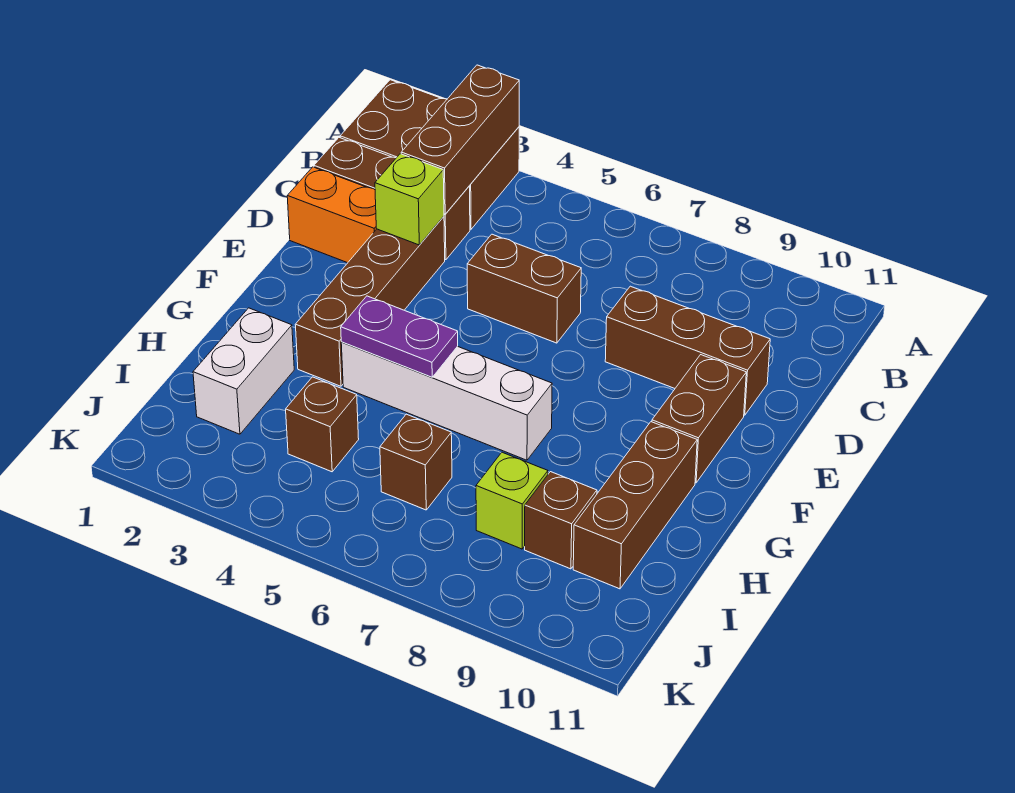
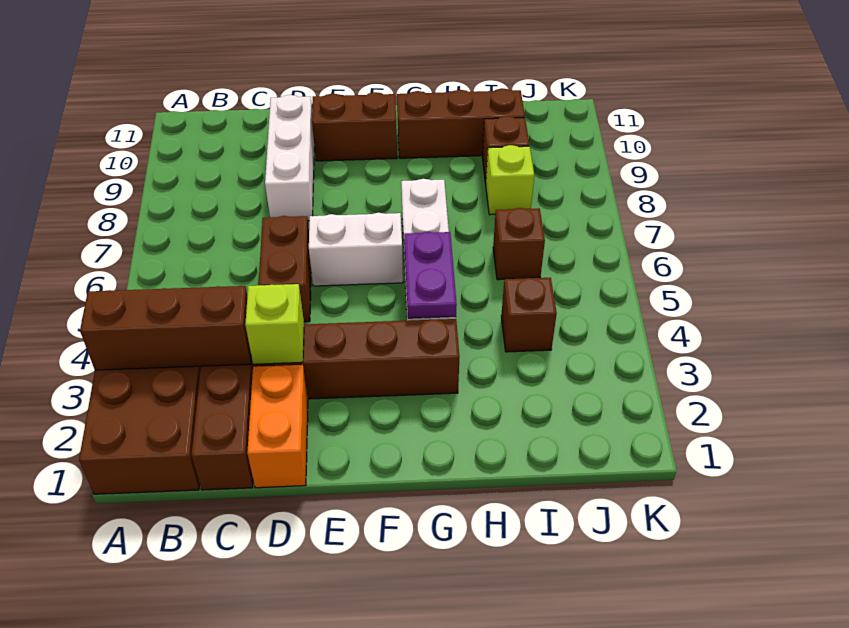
brown 1x3 brick [605,286,770,415] -> white 1x3 brick [265,95,314,221]
white 1x2 brick [193,308,294,434] -> white 1x2 brick moved to [309,213,403,286]

